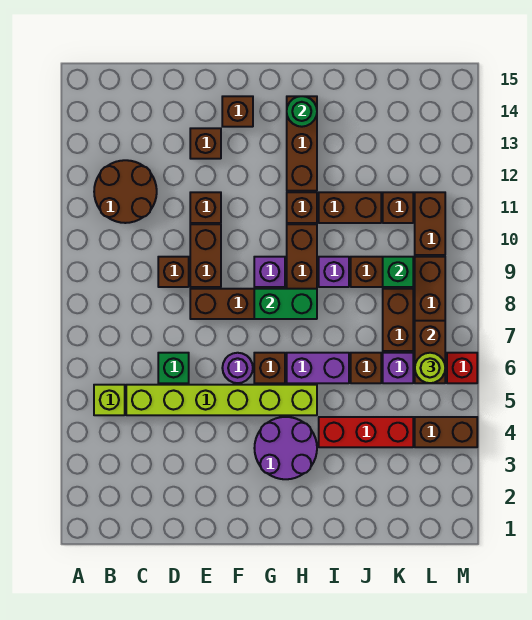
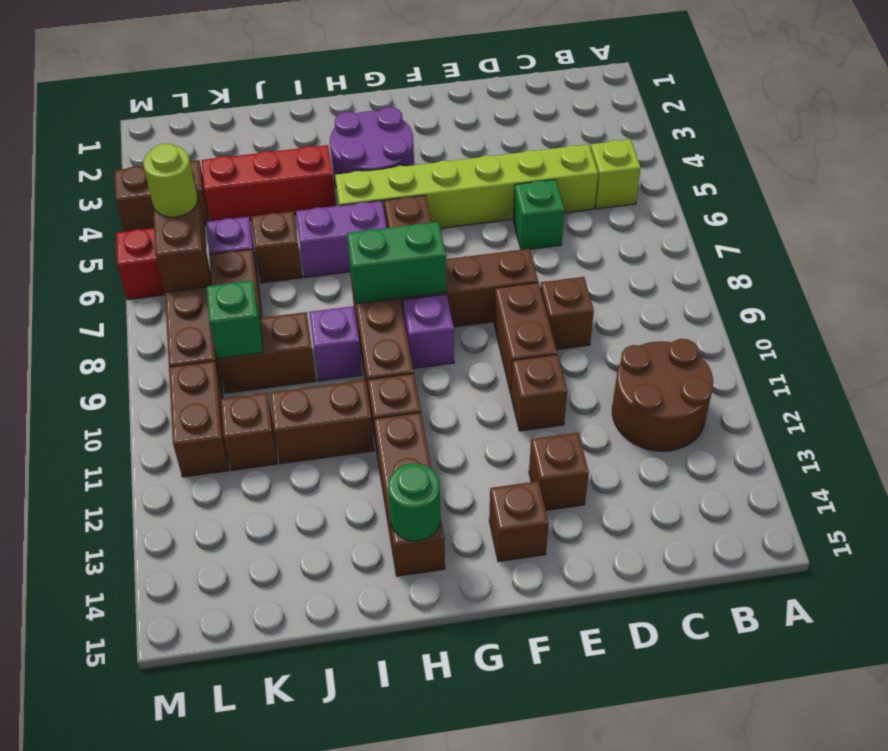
purple 1x1 round brick [222,353,253,383] -> none

